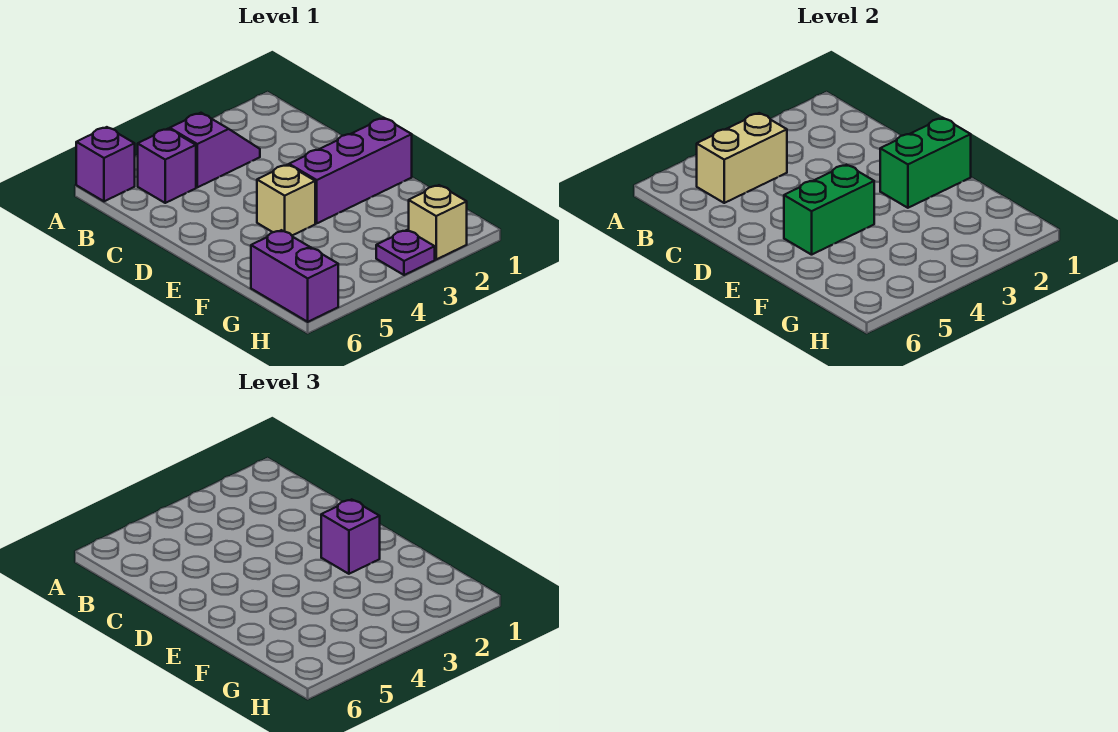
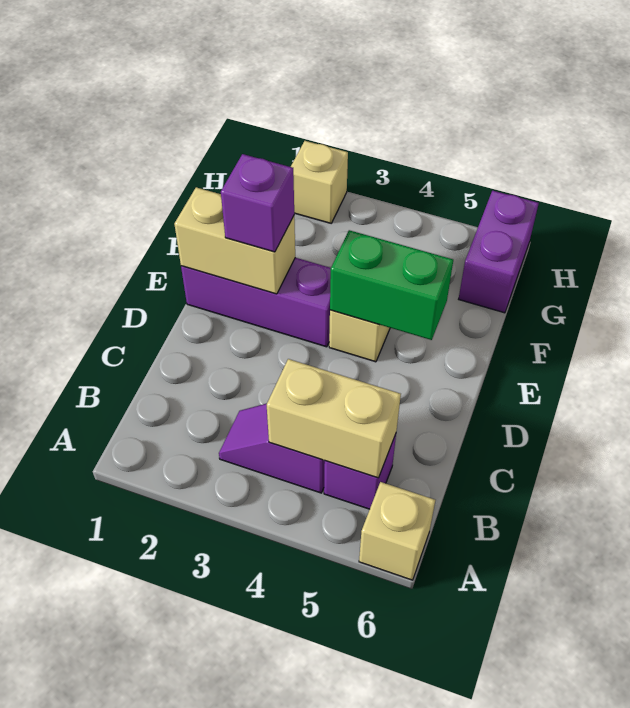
purple 1x1 brick [76,127,135,201] -> tan 1x1 brick [359,482,435,580]
green 1x2 brick [880,118,971,208] -> tan 1x2 brick [174,187,295,294]
purple 1x1 plate [376,230,435,275] -> none

